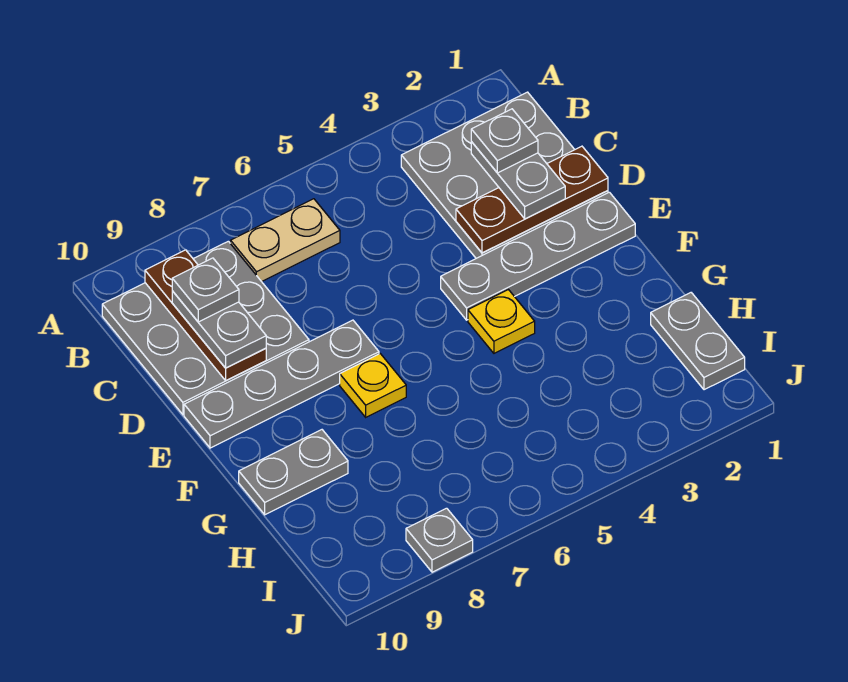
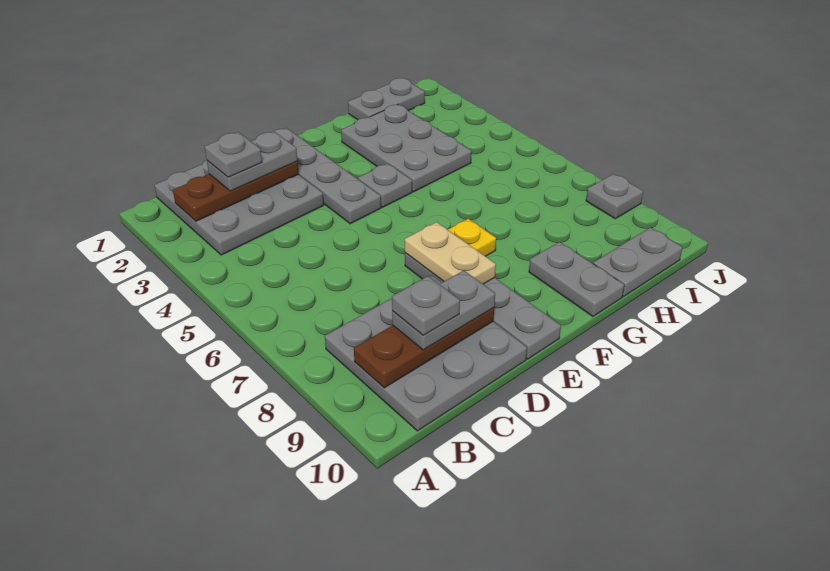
tan 1x2 plate [230,199,340,282] -> tan 1x2 plate moved to [405,222,496,284]
brown 1x3 plate [456,146,608,253] -> brown 1x3 plate turned to [173,161,299,221]
yellow 1x1 plate [468,290,535,353] -> grey 1x1 plate [358,163,412,207]
none -> grey 2x3 plate [341,105,472,192]
none -> grey 1x2 plate [593,228,683,296]

